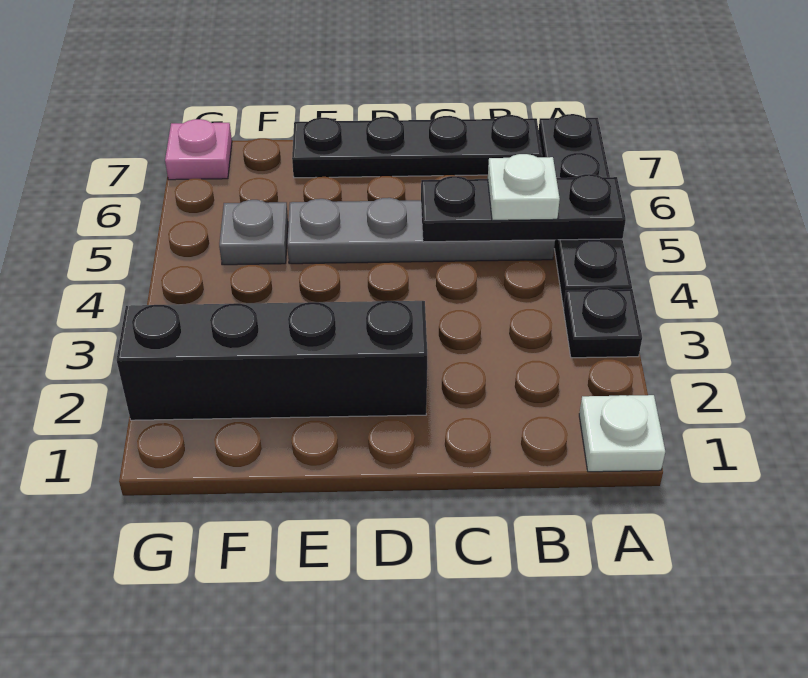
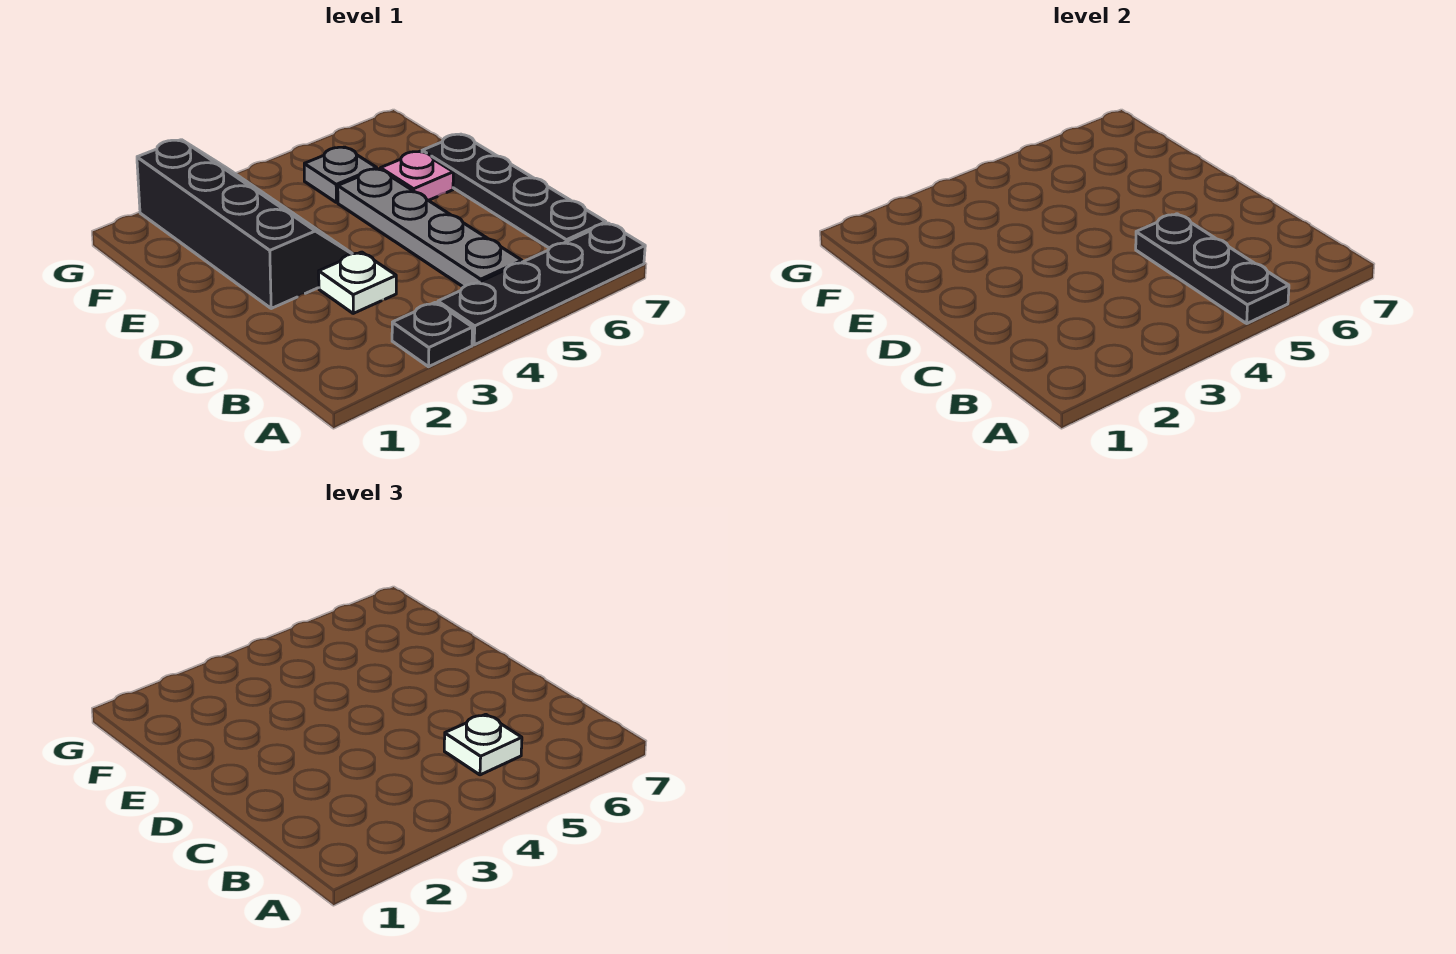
white 1x1 plate [579,395,665,472] -> white 1x1 plate moved to [319,252,396,313]
pink 1x1 plate [165,119,232,180] -> pink 1x1 plate moved to [380,151,453,200]

